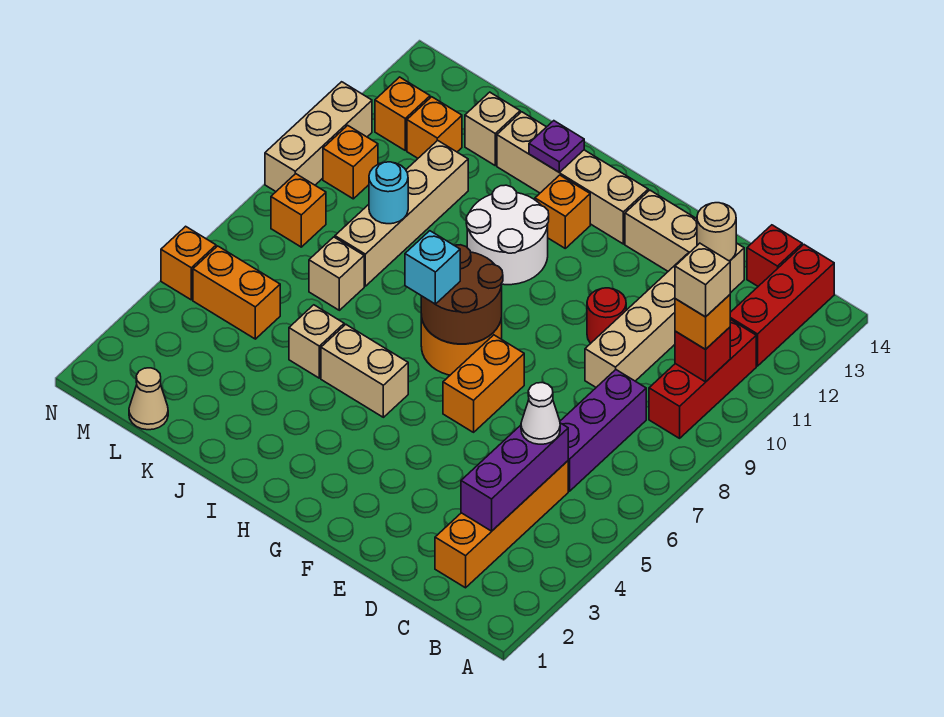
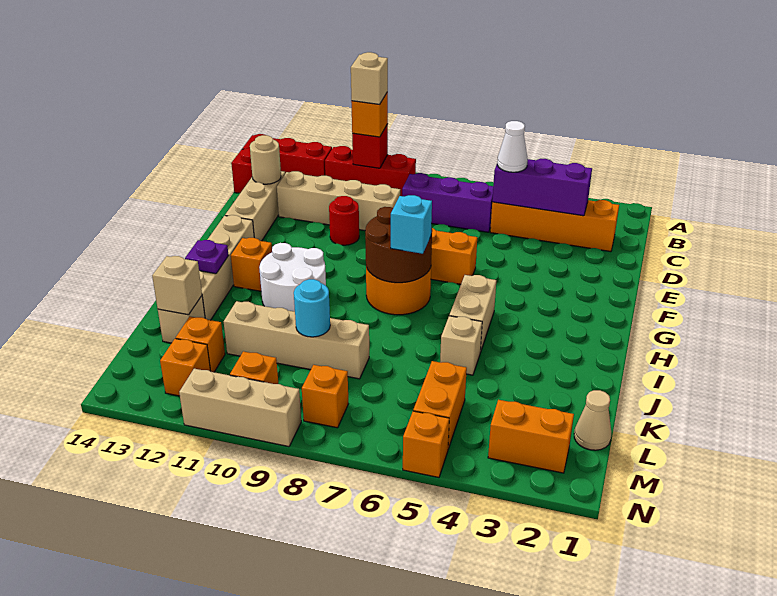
tan 1x1 brick [309,237,364,310] -> tan 1x1 brick moved to [152,256,202,315]
none -> orange 1x2 brick [488,400,574,473]

